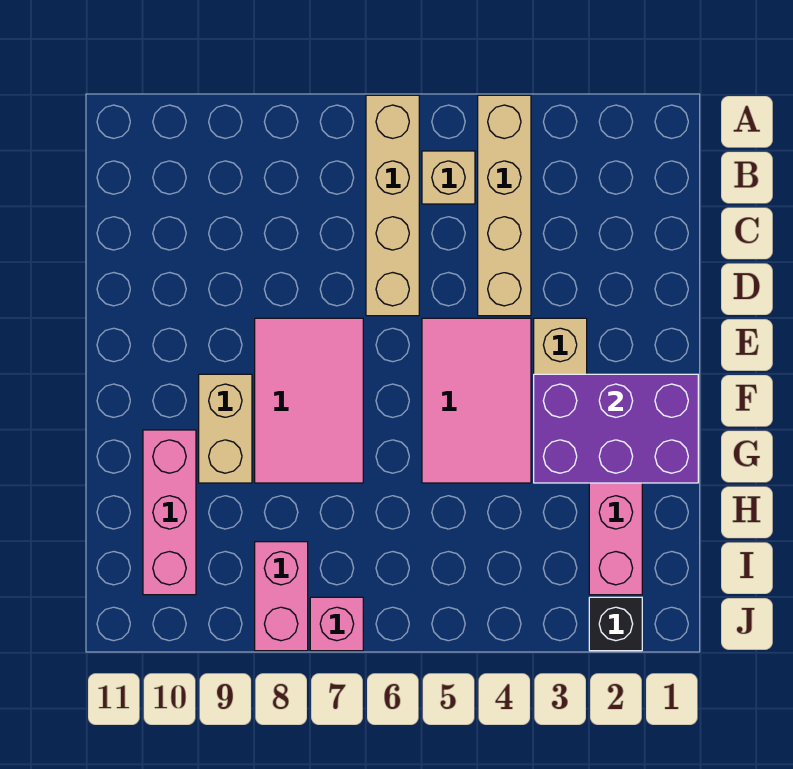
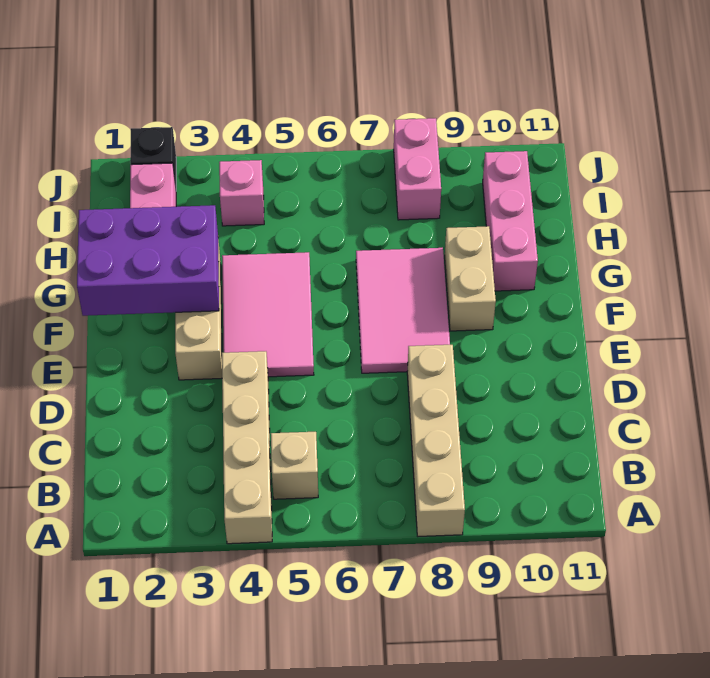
tan 1x4 brick [366,95,419,316] -> tan 1x4 brick moved to [407,345,465,536]
pink 1x1 brick [310,597,363,651] -> pink 1x1 brick moved to [219,160,264,226]

